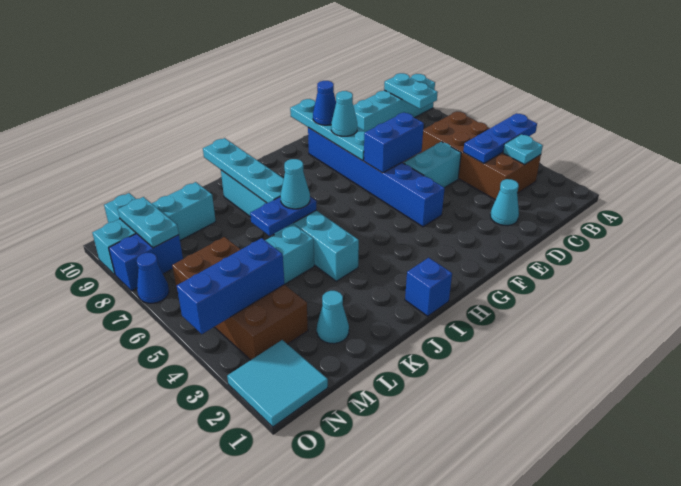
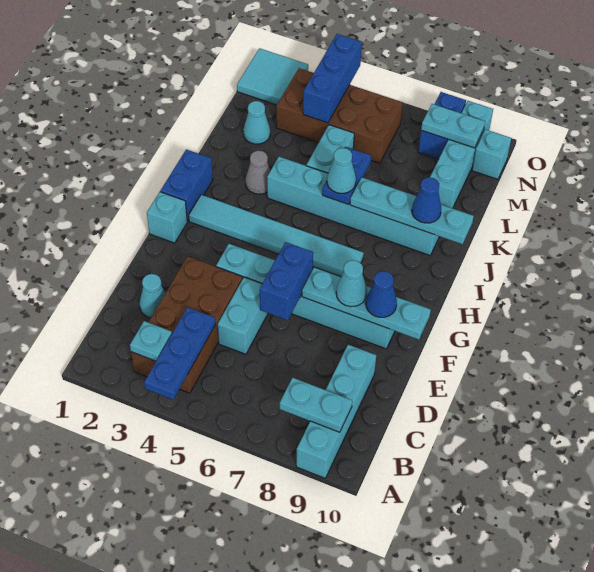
brown 2x4 brick [420,112,541,200] -> brown 2x4 brick turned to [131,256,243,393]
blue 1x6 brick [308,128,445,227] -> cyan 1x6 brick [216,244,395,349]
none -> cyan 1x1 brick [147,192,187,243]
none -> cyan 1x6 tile [189,195,364,277]
blue 1x1 brick [405,258,452,316] -> blue 1x2 brick [160,149,213,221]
none -> grey 1x1 cone [246,151,270,194]
blue 1x1 cone [137,253,169,303] -> blue 1x1 cone moved to [412,177,441,223]

